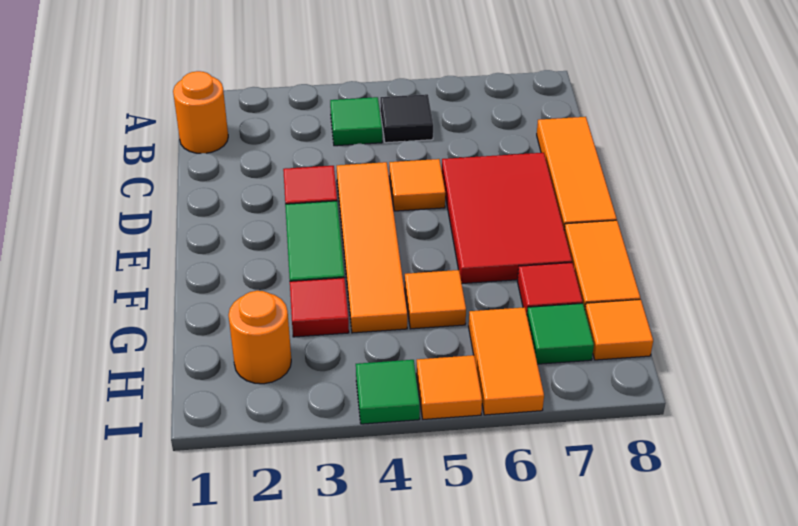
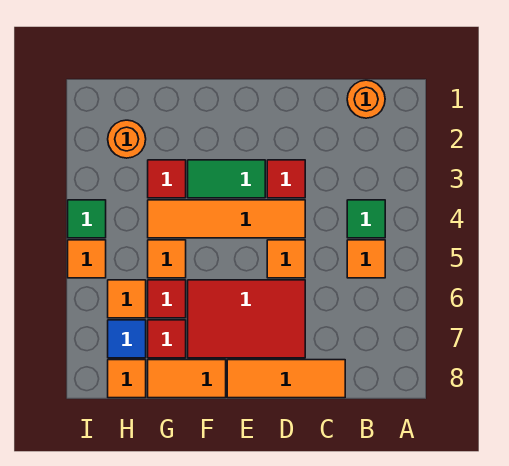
black 1x1 tile [380,94,433,143] -> orange 1x1 tile [347,240,385,278]
none -> red 1x1 tile [148,280,186,318]
orange 1x2 tile [469,307,544,415] -> orange 1x1 tile [108,280,146,318]
green 1x1 tile [527,303,594,364] -> blue 1x1 tile [108,320,146,358]

